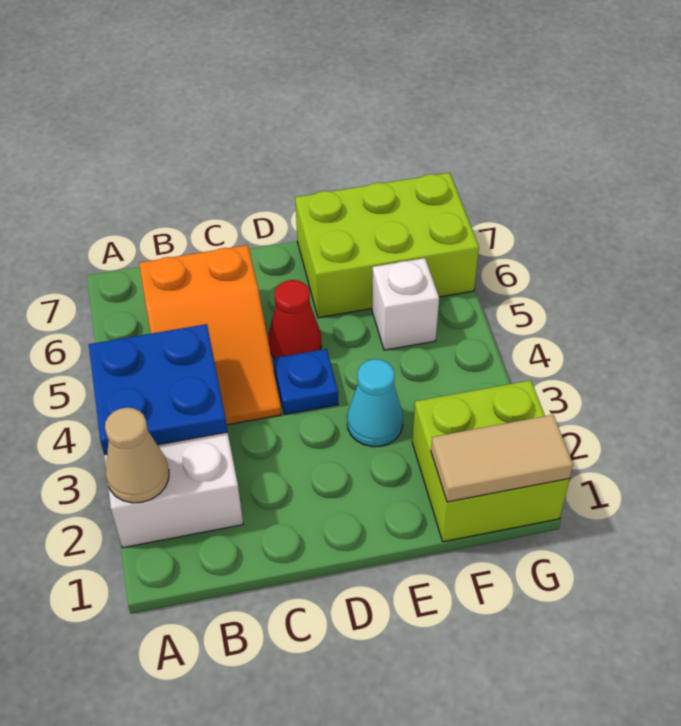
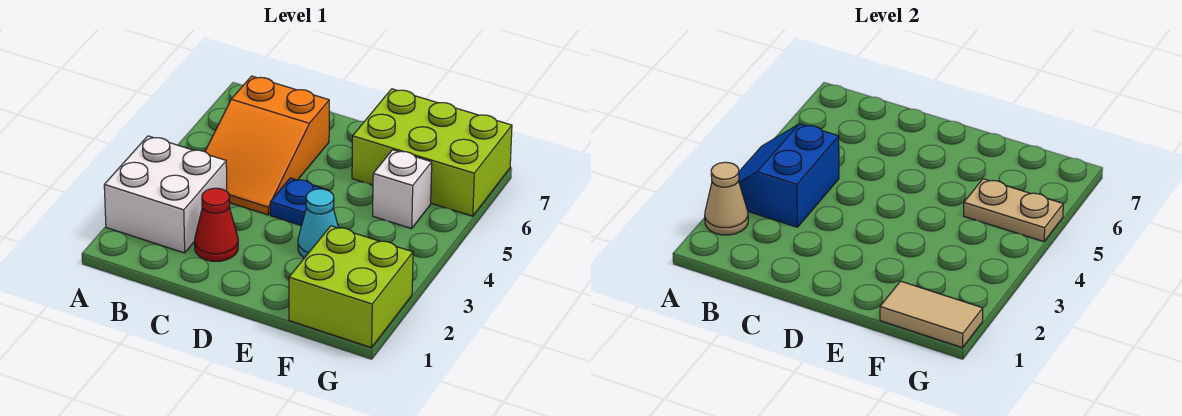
blue 2x2 plate [89,324,227,455] -> blue 2x2 slope [739,124,839,227]
red 1x1 cone [268,280,322,358] -> red 1x1 cone moved to [195,188,238,261]
none -> tan 1x2 plate [964,179,1063,242]

